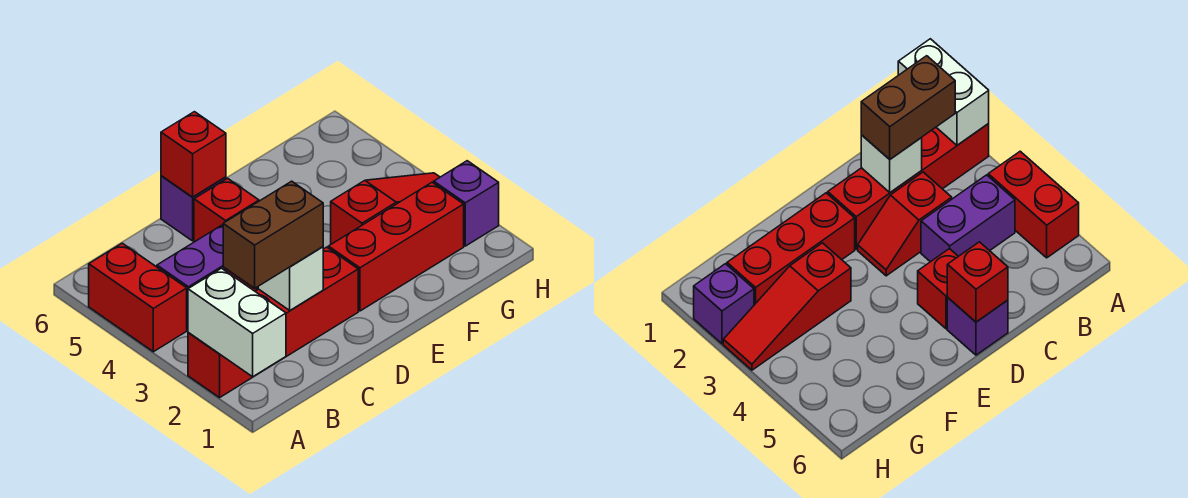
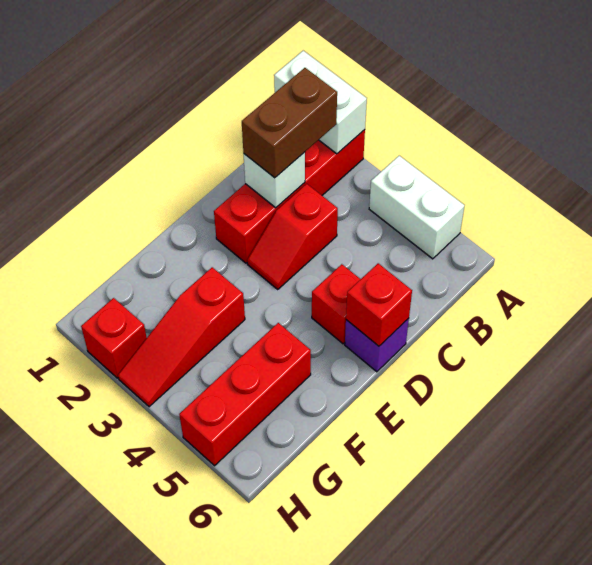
red 1x2 brick [89,243,187,352] -> white 1x2 brick [369,156,465,259]
purple 1x2 brick [157,225,225,330] -> none
red 1x3 brick [328,182,464,311] -> red 1x3 brick moved to [179,323,311,466]
purple 1x1 brick [434,161,499,246] -> red 1x1 brick [81,298,147,378]

